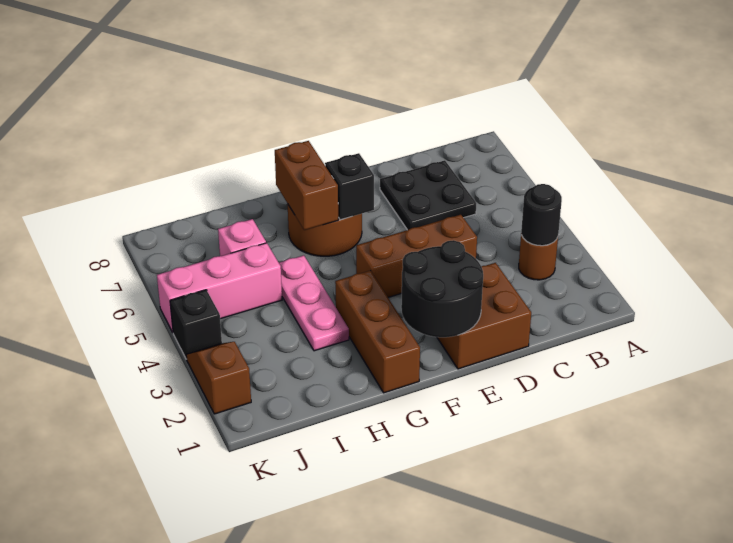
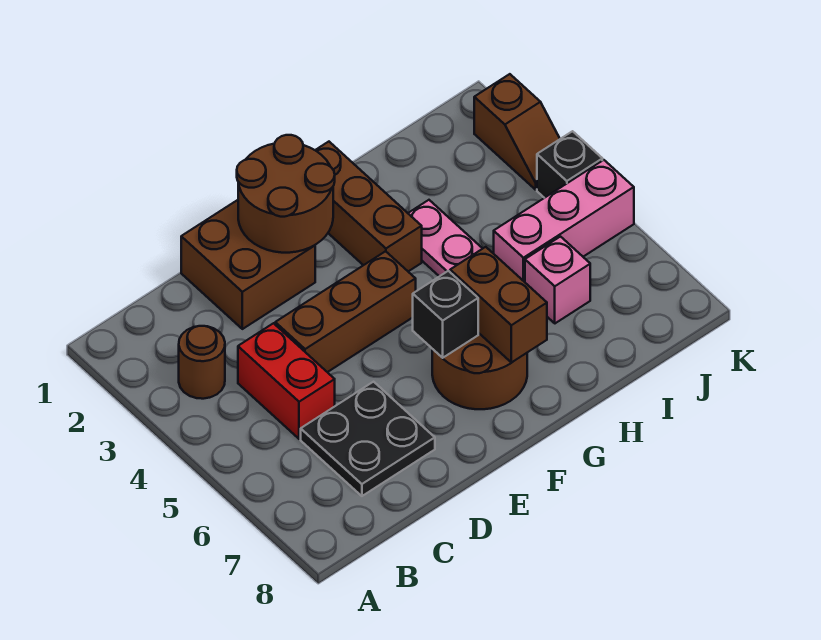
black 1x1 round brick [521,184,562,246] -> none
none -> red 1x2 brick [238,323,335,439]
black 2x2 round brick [401,240,483,337] -> brown 2x2 round brick [237,135,335,253]

